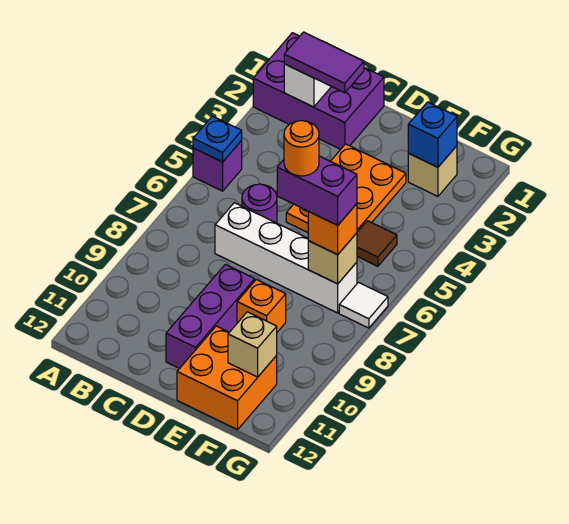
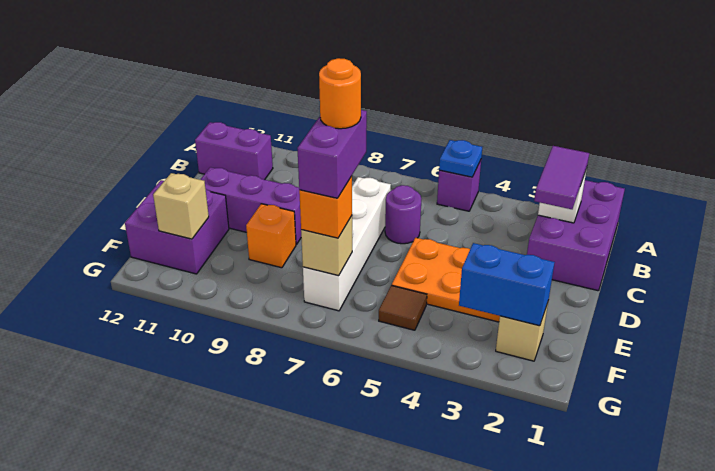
none -> purple 1x2 brick [195,122,273,180]
orange 2x2 brick [177,326,277,430] -> purple 2x2 brick [125,180,229,274]
blue 1x1 brick [408,102,457,167] -> blue 1x2 brick [459,243,555,326]
white 1x1 tile [339,283,388,328] -> none

